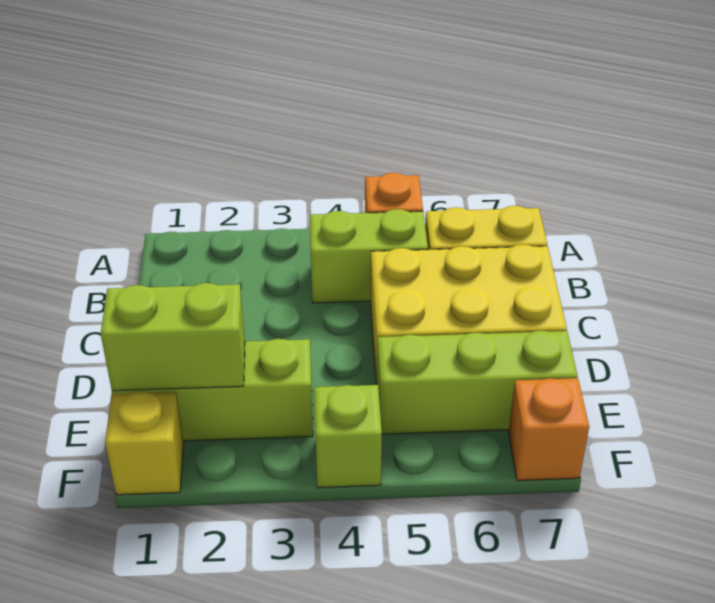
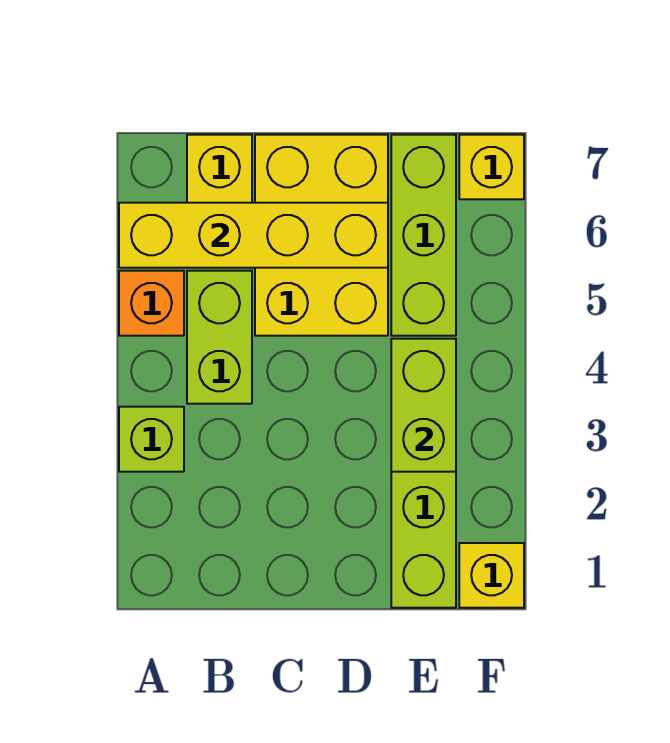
none -> yellow 1x4 brick [119,203,388,268]
lime 1x2 brick [101,283,245,391] -> lime 1x2 brick moved to [391,339,456,472]
lime 1x1 brick [314,385,382,488] -> lime 1x1 brick moved to [119,407,184,472]
orange 1x1 brick [509,378,589,480] -> yellow 1x1 brick [459,135,524,199]

